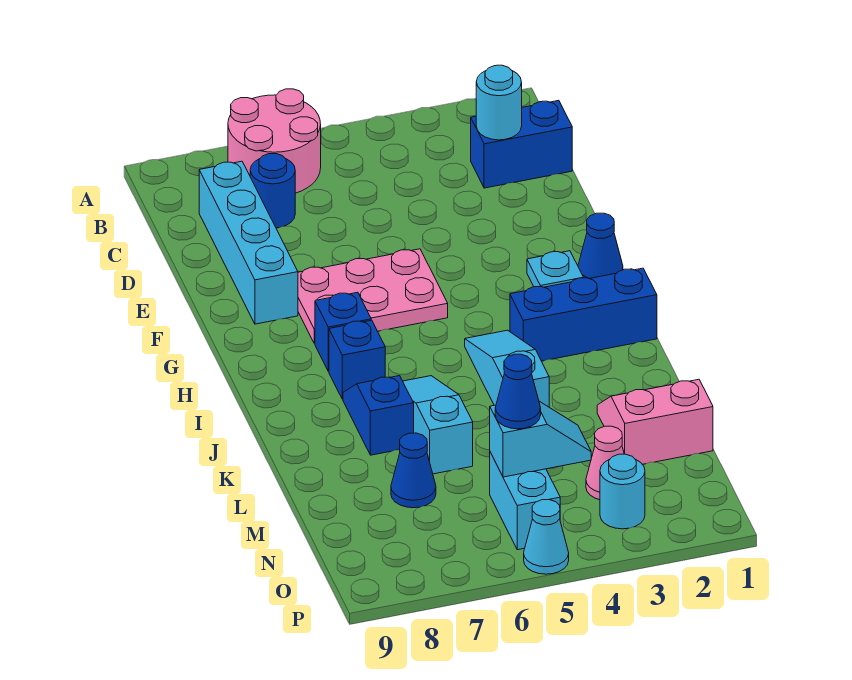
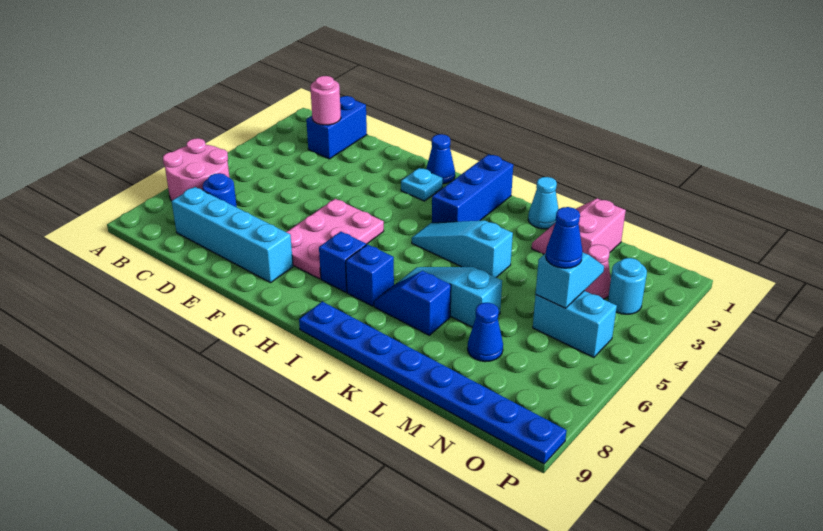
cyan 1x1 round brick [476,65,522,140] -> pink 1x1 round brick [310,76,341,125]
none -> blue 1x8 plate [299,302,567,464]
cyan 1x1 cone [524,500,569,574] -> cyan 1x1 cone moved to [528,177,558,229]

